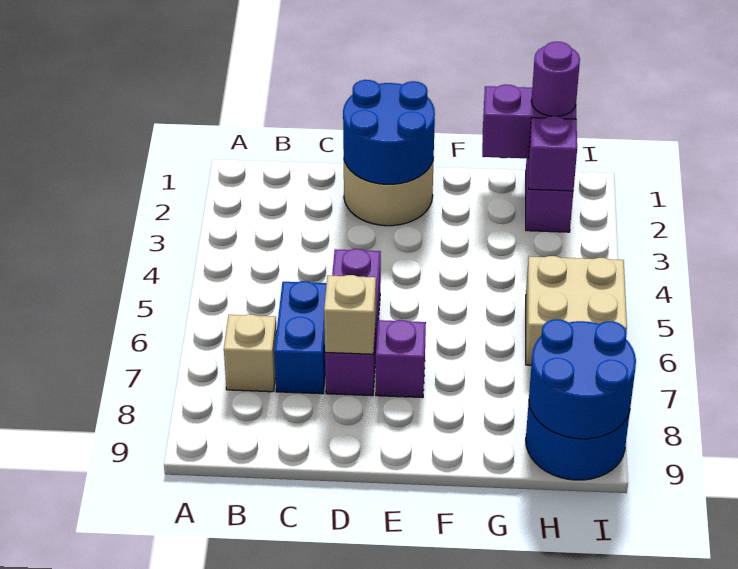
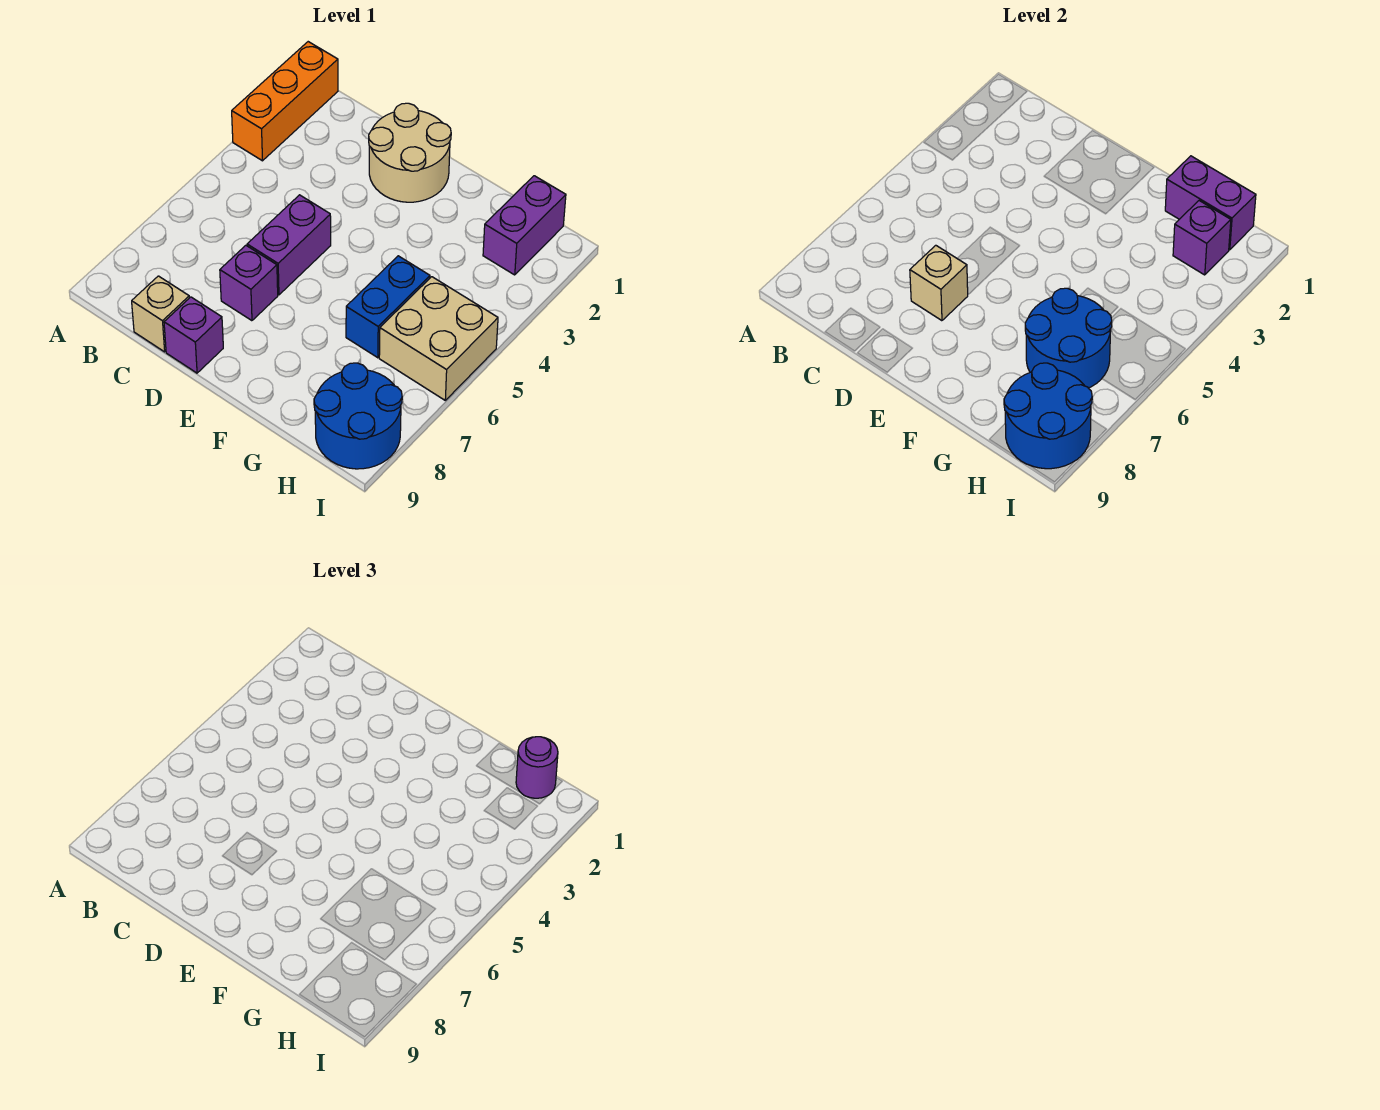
none -> orange 1x3 brick [232,42,338,161]
tan 1x1 brick [224,314,277,392] -> tan 1x1 brick moved to [132,276,189,352]
blue 1x2 brick [274,281,327,394] -> blue 1x2 brick moved to [346,256,430,358]
blue 2x2 round brick [343,80,435,184] -> blue 2x2 round brick moved to [1025,288,1112,388]
purple 1x1 brick [376,320,426,398] -> purple 1x1 brick moved to [164,297,223,373]

